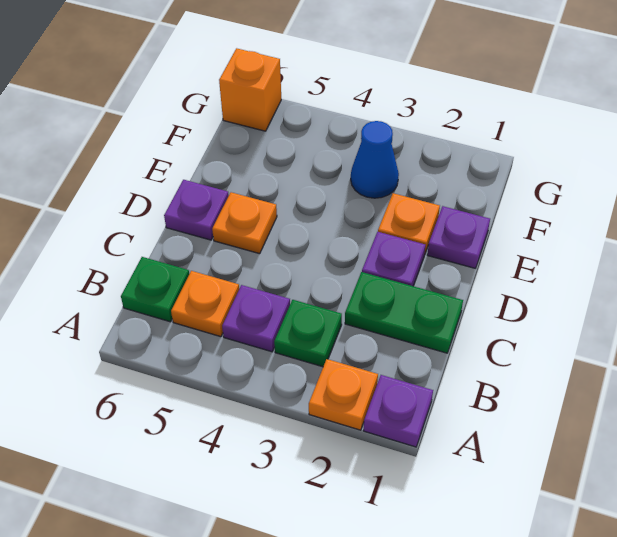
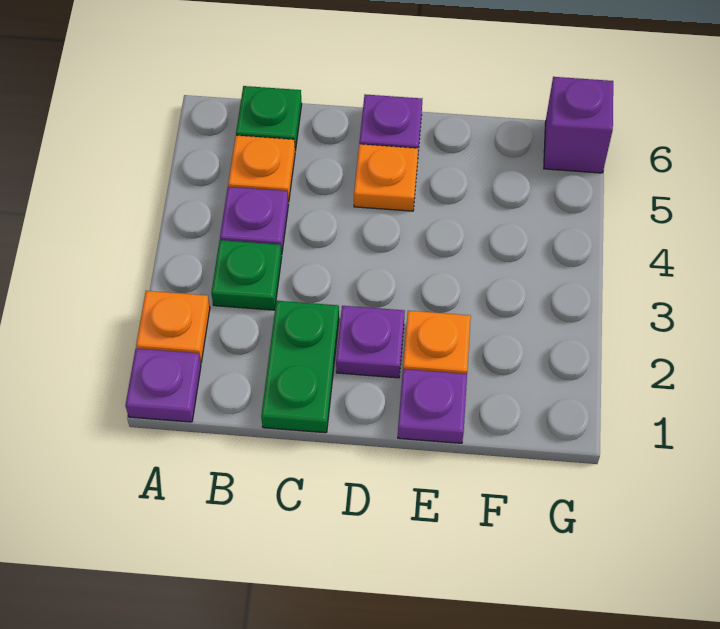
blue 1x1 cone [351,121,399,198] -> none
orange 1x1 brick [219,48,281,131] -> purple 1x1 brick [544,77,613,173]

